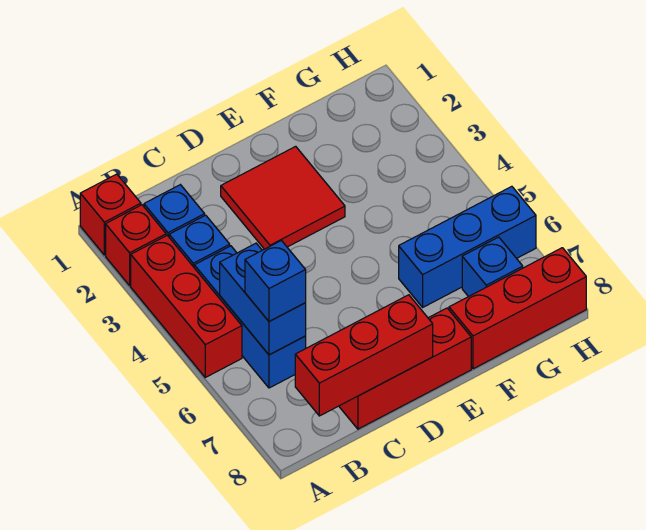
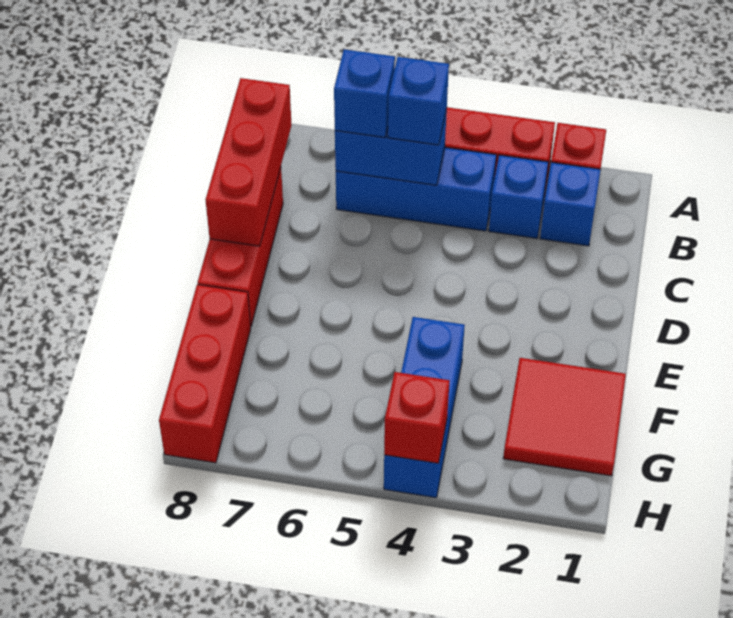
red 1x1 brick [80,174,141,255] -> red 1x1 brick moved to [384,372,449,463]
red 2x2 tile [221,146,345,249] -> red 2x2 tile moved to [503,358,626,476]
blue 1x3 brick [399,186,536,307] -> blue 1x3 brick moved to [384,317,465,498]
blue 1x1 brick [462,237,523,297] -> blue 1x1 brick moved to [388,57,449,145]

